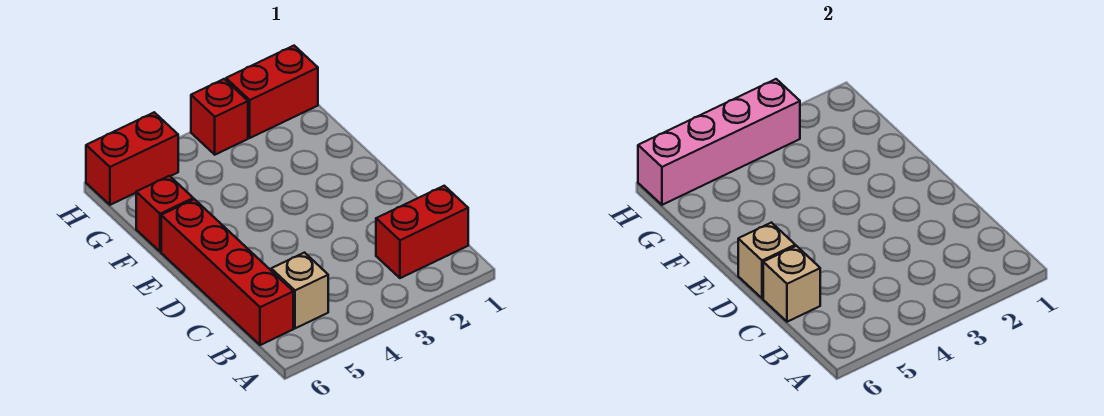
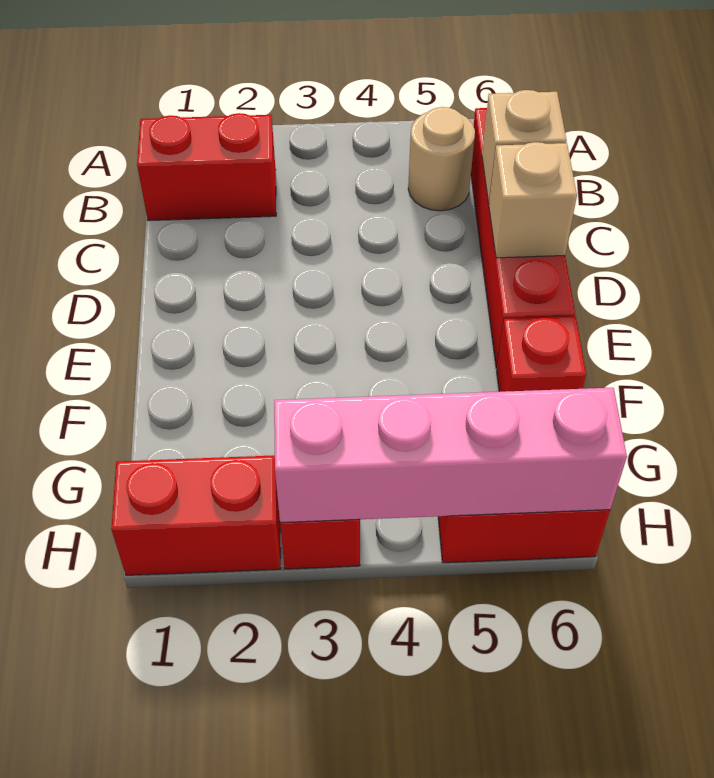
tan 1x1 brick [271,253,328,328] -> tan 1x1 round brick [408,107,475,211]

